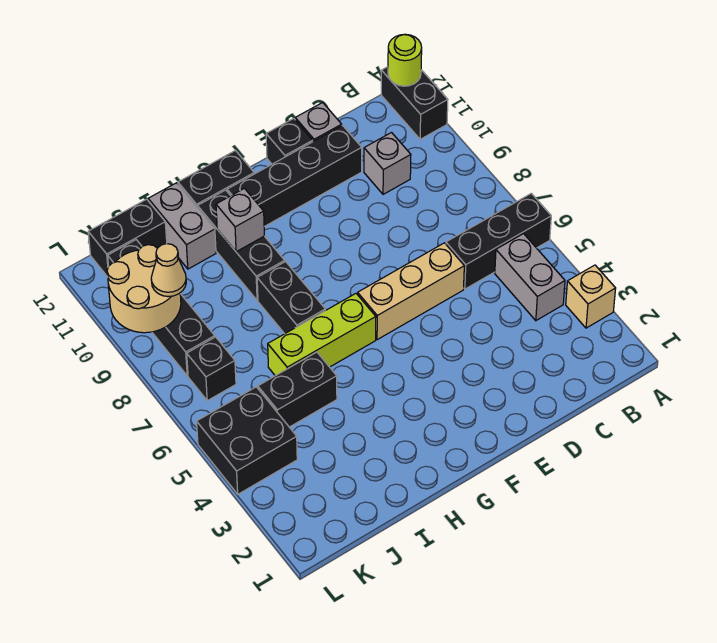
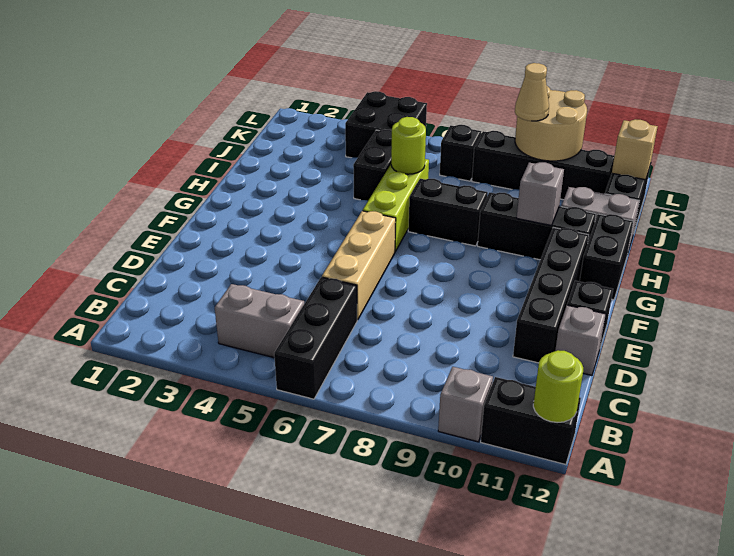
tan 1x1 brick [566,265,616,328] -> tan 1x1 brick moved to [612,119,658,180]
grey 1x1 brick [364,133,411,194] -> grey 1x1 brick moved to [438,367,493,442]
none -> lime 1x1 round brick [391,117,426,174]

